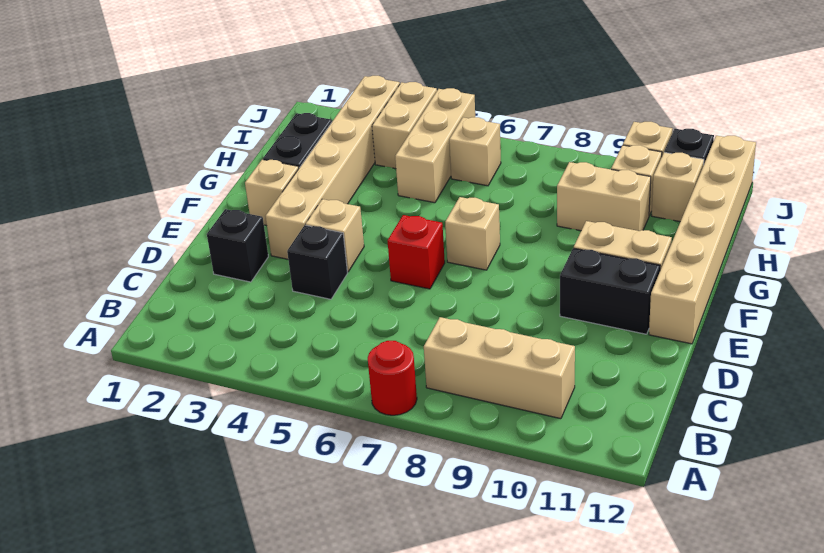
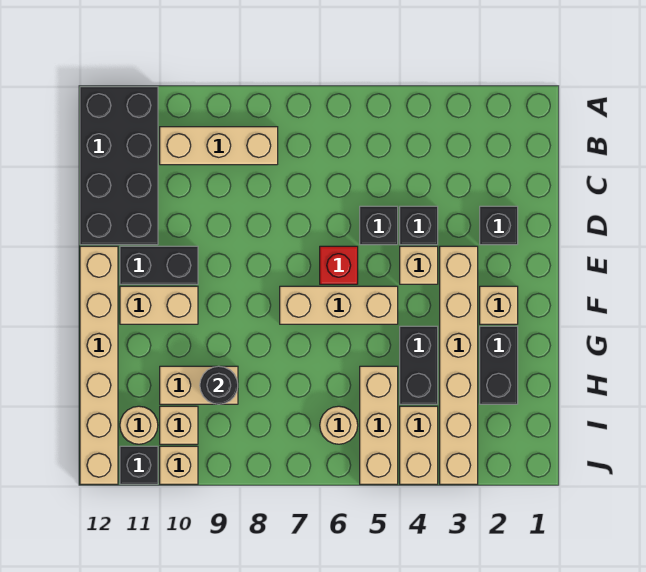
red 1x1 round brick [368,341,417,415] -> none
none -> black 2x4 brick [80,87,158,245]
none -> black 1x1 brick [360,206,398,245]
tan 1x1 brick [445,197,500,270] -> tan 1x3 brick [280,286,398,324]
none -> black 1x2 brick [400,326,438,404]
none -> black 1x1 round brick [200,366,238,404]
tan 1x1 brick [449,117,501,186] -> tan 1x1 round brick [320,406,358,444]
tan 1x1 brick [651,152,704,222] -> tan 1x1 round brick [120,406,158,444]

